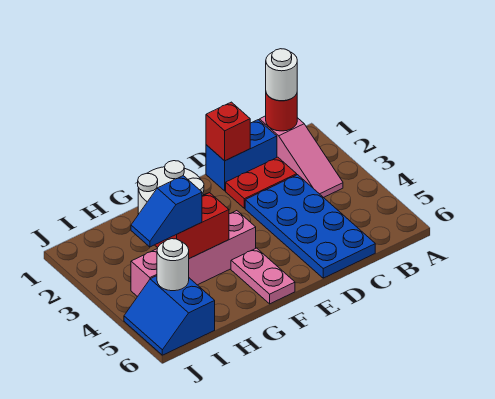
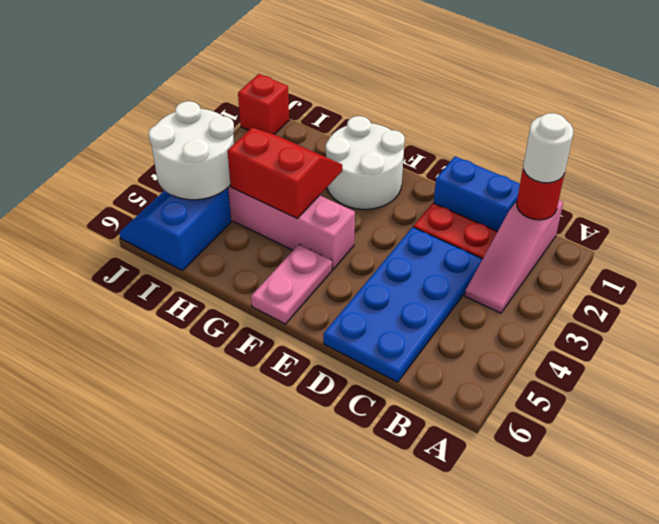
red 1x1 brick [206,102,250,161] -> red 1x1 brick moved to [238,74,289,134]
blue 1x2 slope [131,176,202,247] -> none
white 1x1 round brick [157,239,189,291] -> white 2x2 round brick [149,101,234,200]

